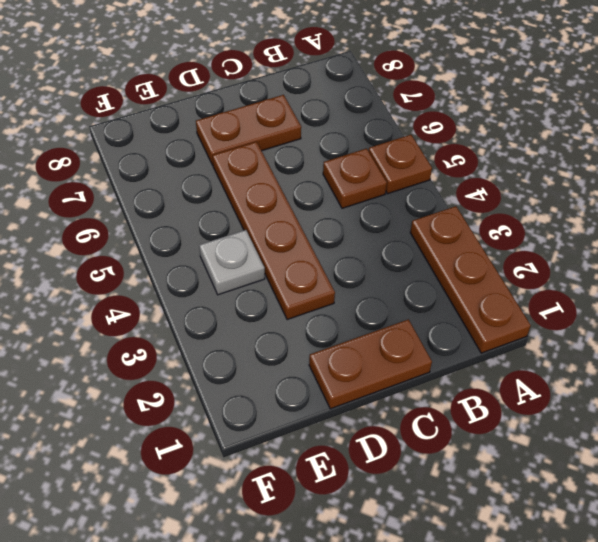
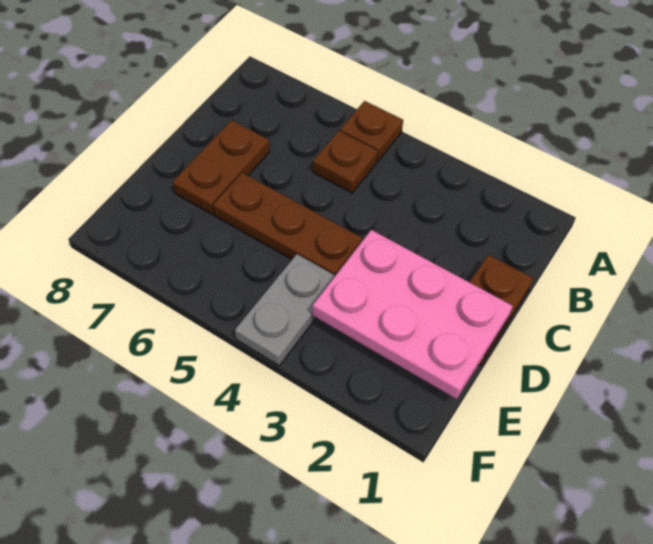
brown 1x3 plate [410,206,531,353] -> none
none -> pink 2x3 plate [313,230,513,399]
grey 1x1 plate [199,230,265,295] -> grey 1x2 plate [235,254,335,366]

